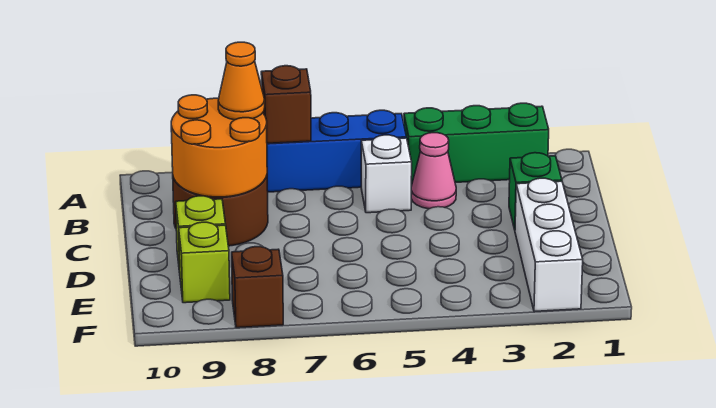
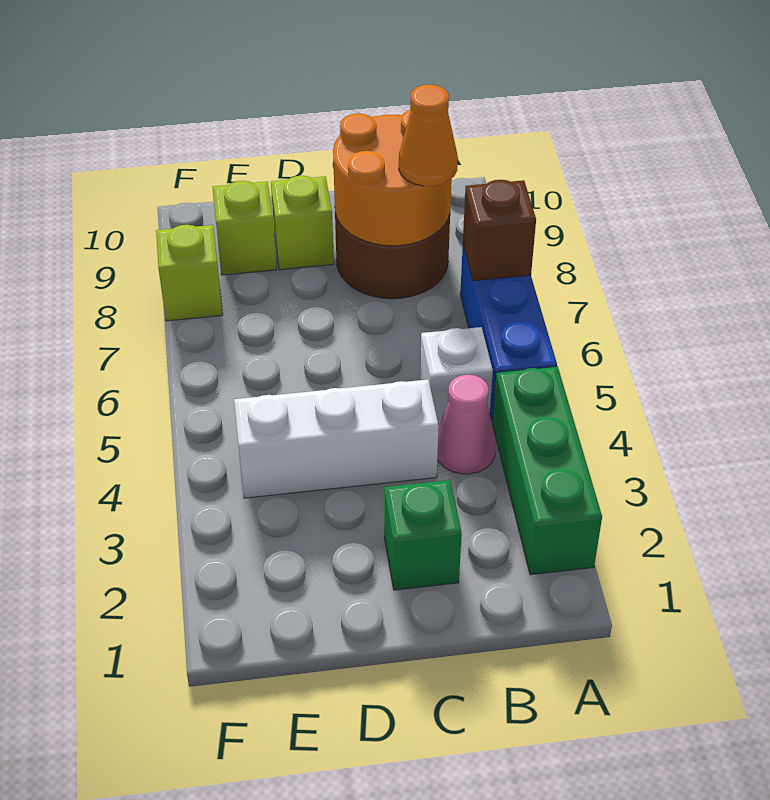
white 1x3 brick [515,178,583,312] -> white 1x3 brick moved to [234,380,439,498]
brown 1x1 brick [232,247,283,328] -> lime 1x1 brick [156,225,223,321]

